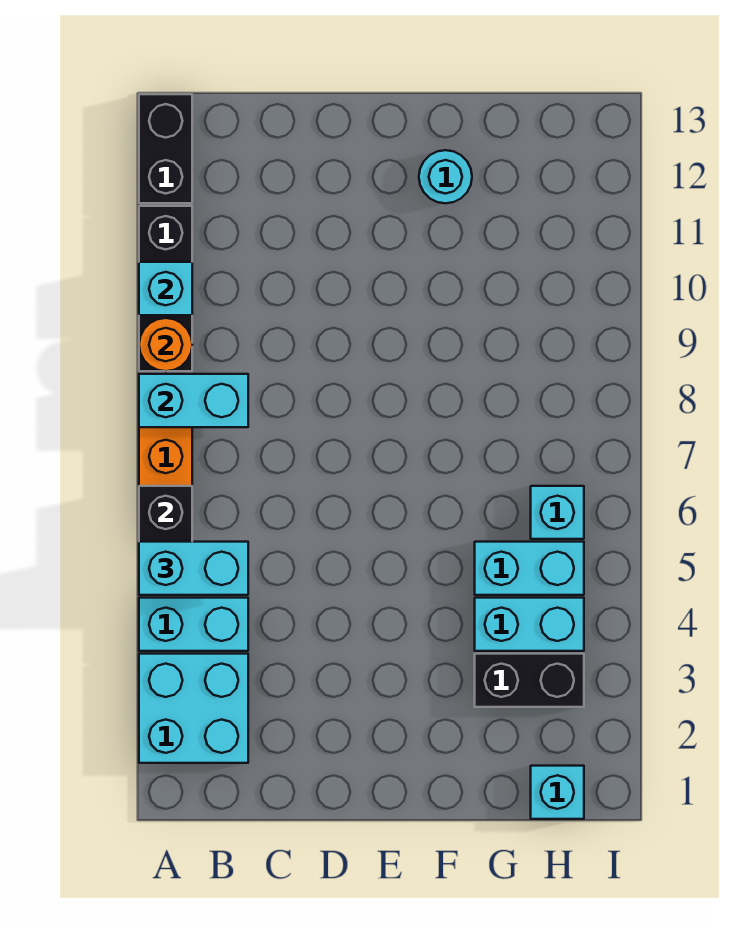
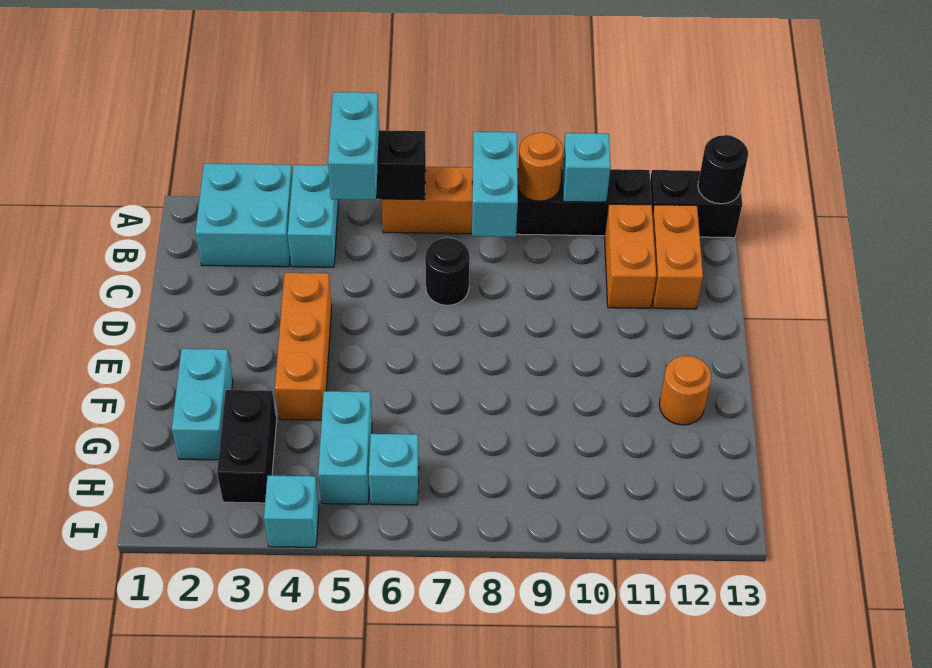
none -> black 1x1 round brick [698,135,748,204]
none -> orange 1x2 brick [605,204,656,308]
none -> orange 1x2 brick [652,205,703,309]
none -> black 1x1 round brick [425,238,470,305]
none -> orange 1x3 brick [275,273,332,420]
cyan 1x1 round brick [419,150,472,203] -> orange 1x1 round brick [659,356,711,425]
cyan 1x2 brick [475,598,584,651] -> cyan 1x2 brick moved to [172,349,233,460]
cyan 1x1 brick [531,766,584,819] -> cyan 1x1 brick moved to [264,476,319,547]

